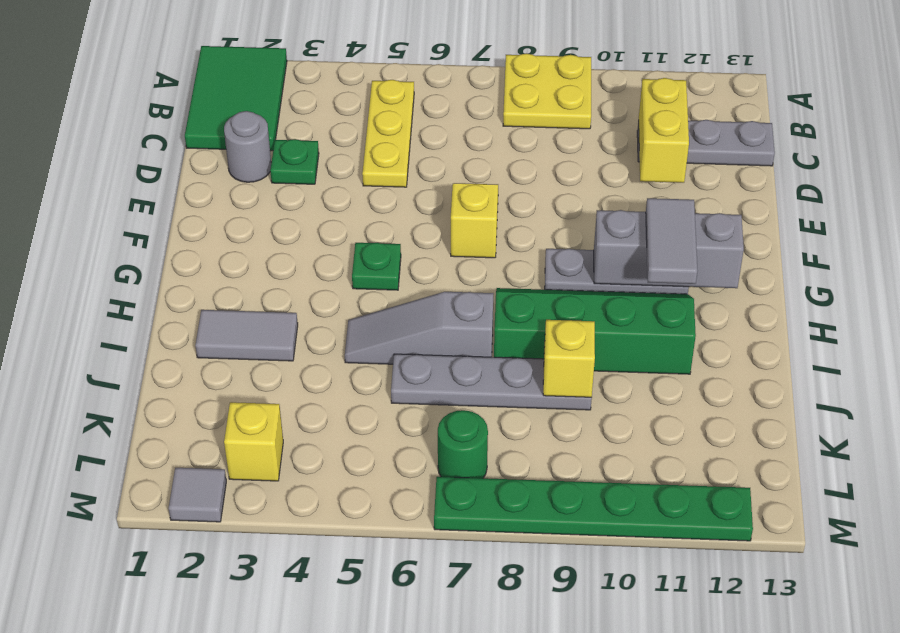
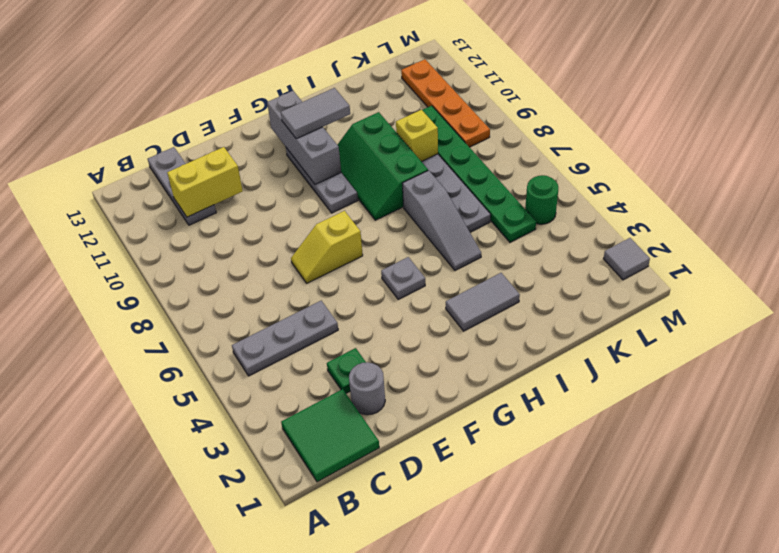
green 2x3 tile [185,46,287,151] -> green 2x2 tile [281,389,379,482]
yellow 2x2 plate [503,53,591,129] -> none
yellow 1x3 plate [362,80,414,187] -> grey 1x3 plate [232,301,338,376]
green 1x1 plate [352,243,401,290] -> grey 1x1 plate [381,257,425,299]
green 2x4 slope [494,288,696,374] -> green 2x3 slope [338,112,428,220]
grey 1x2 tile [195,310,298,361] -> grey 1x2 tile turned to [446,273,520,331]
yellow 1x1 brick [224,402,283,481] -> none
green 1x1 round brick [438,410,488,478] -> green 1x1 round brick moved to [525,175,558,224]
none -> orange 1x4 plate [401,59,490,147]
green 1x6 plate [434,477,753,541] -> green 1x6 plate moved to [422,106,536,242]

